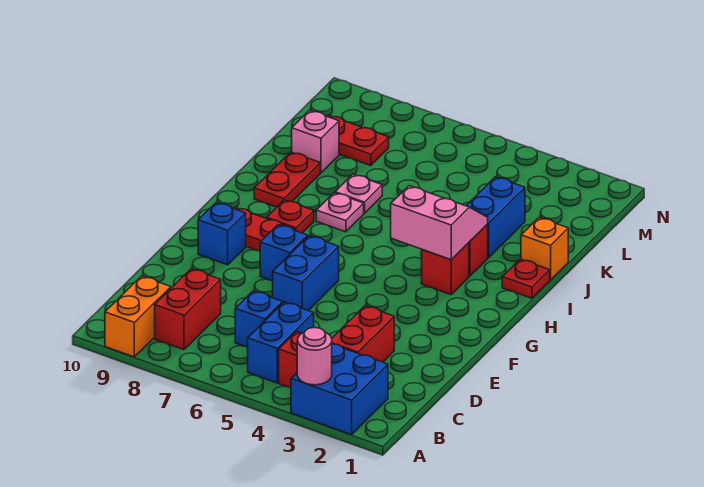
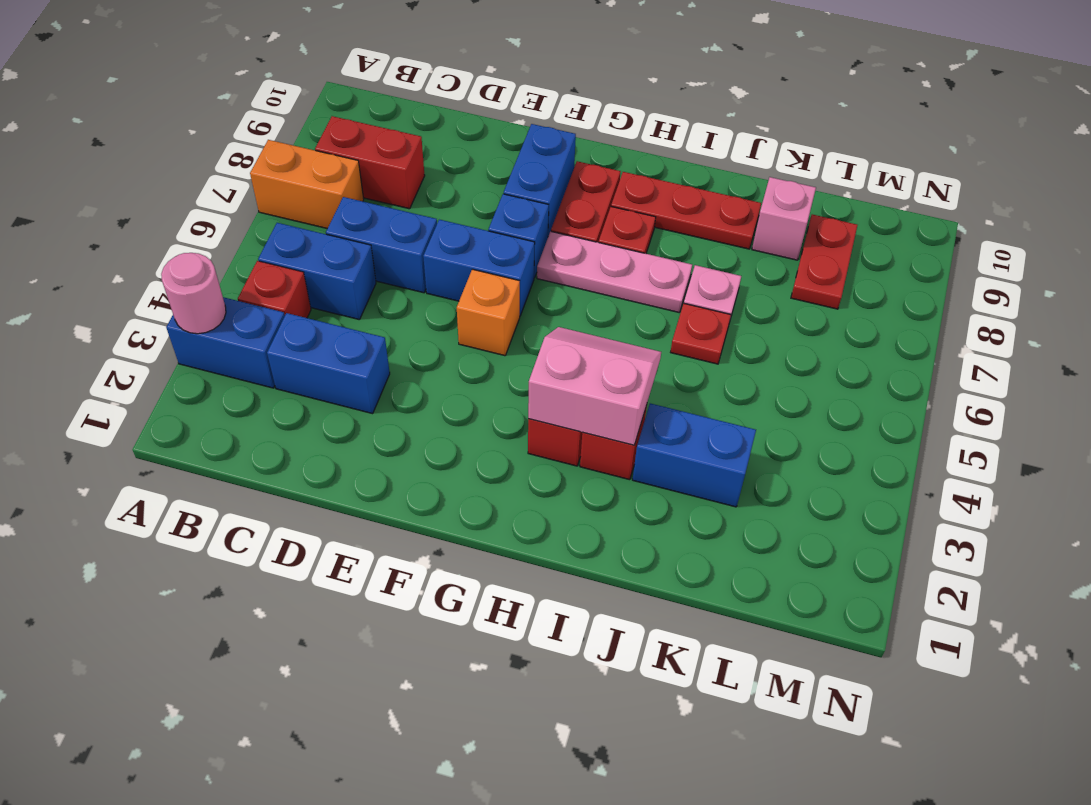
blue 2x2 brick [291,344,388,435] -> blue 1x2 brick [166,297,285,388]
orange 1x2 brick [105,276,171,357] -> orange 1x2 brick moved to [250,140,364,229]
red 1x2 brick [332,306,394,362] -> blue 1x2 brick [267,313,390,414]
blue 1x1 brick [235,291,283,347] -> blue 1x2 brick [326,197,437,293]
blue 1x1 brick [198,203,246,265] -> blue 1x2 brick [504,124,576,236]
pink 2x2 slope [391,186,488,260] -> pink 2x2 slope turned to [528,327,661,445]
red 1x1 plate [502,259,550,298] -> red 1x1 plate moved to [671,303,731,364]
pink 1x1 plate [316,193,364,232] -> pink 1x3 plate [537,231,692,313]
red 1x2 plate [254,152,320,207] -> red 1x3 plate [611,172,761,249]
orange 1x1 brick [521,218,568,280] -> orange 1x1 brick moved to [457,269,520,356]

